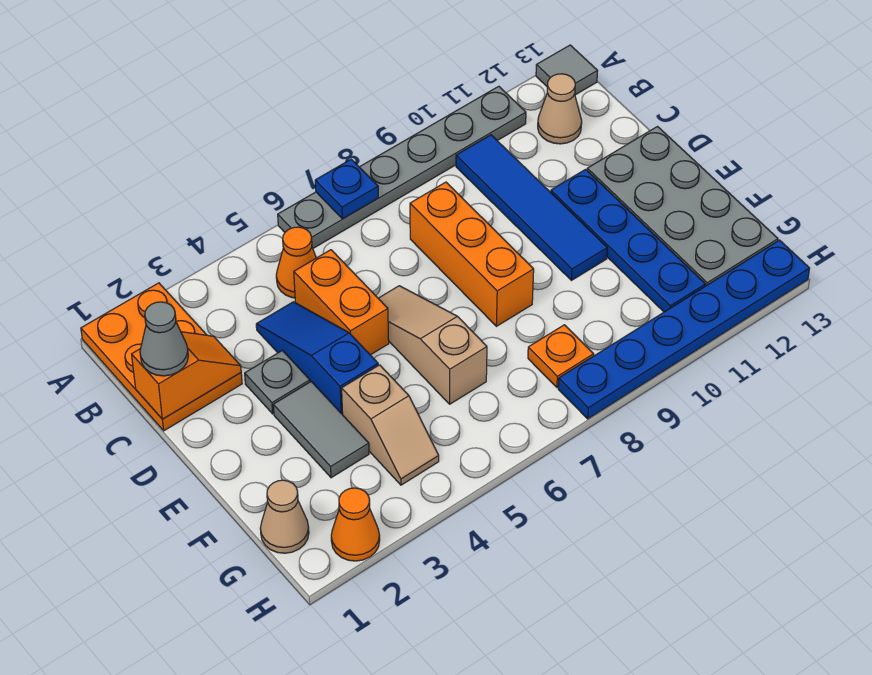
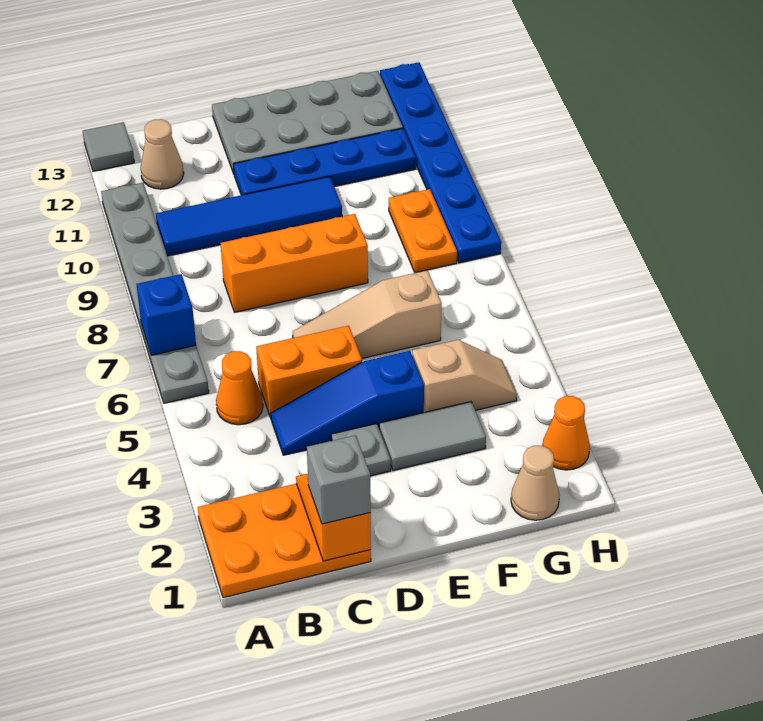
blue 1x1 plate [315,159,378,219] -> blue 1x1 brick [136,274,196,355]
grey 1x1 cone [140,302,188,376] -> grey 1x1 brick [307,435,371,524]
orange 1x1 plate [528,325,594,387] -> orange 1x2 plate [389,189,457,273]

